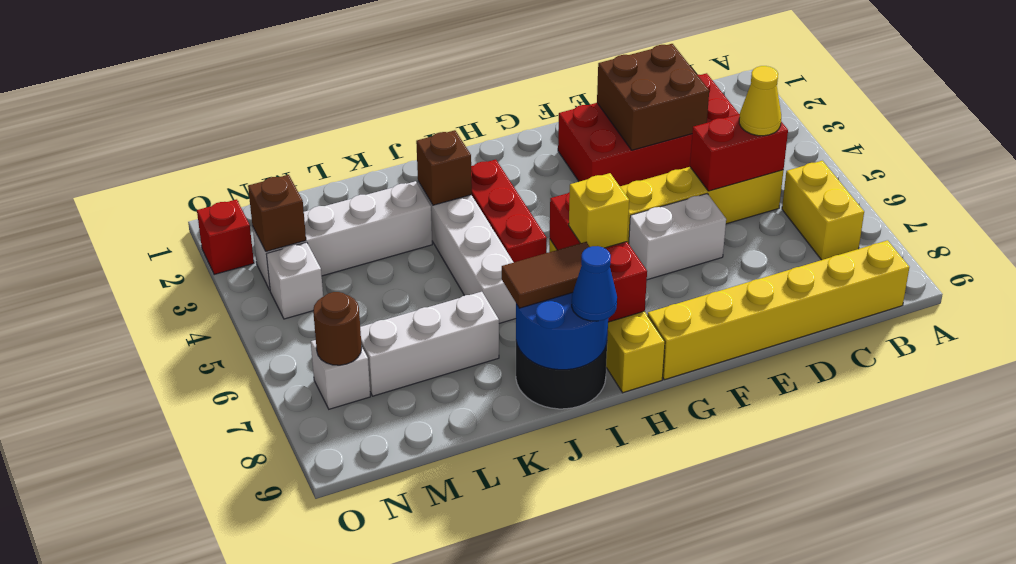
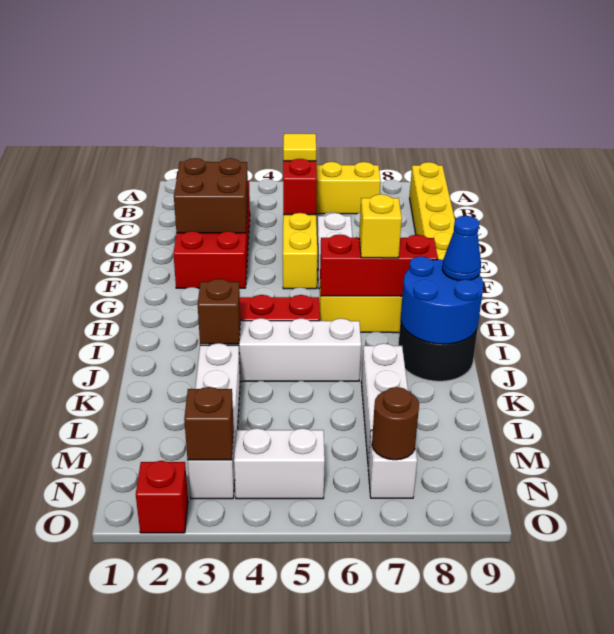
yellow 1x1 cone [739,66,781,136] -> yellow 1x1 tile [283,134,316,161]
brown 1x2 tile [502,242,589,308] -> none
white 1x1 brick [266,242,323,319] -> white 1x2 brick [234,428,325,499]

